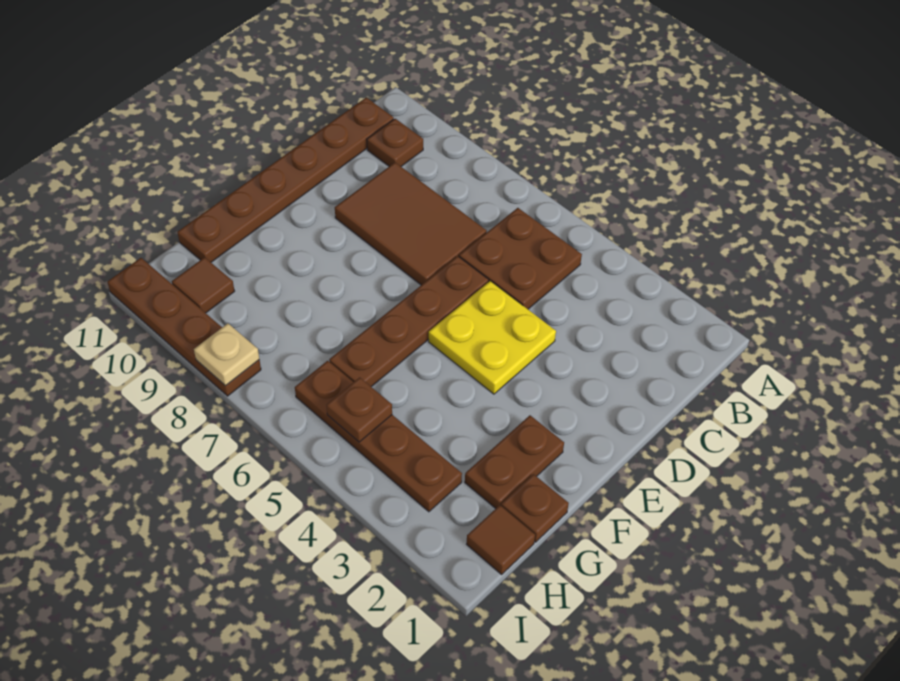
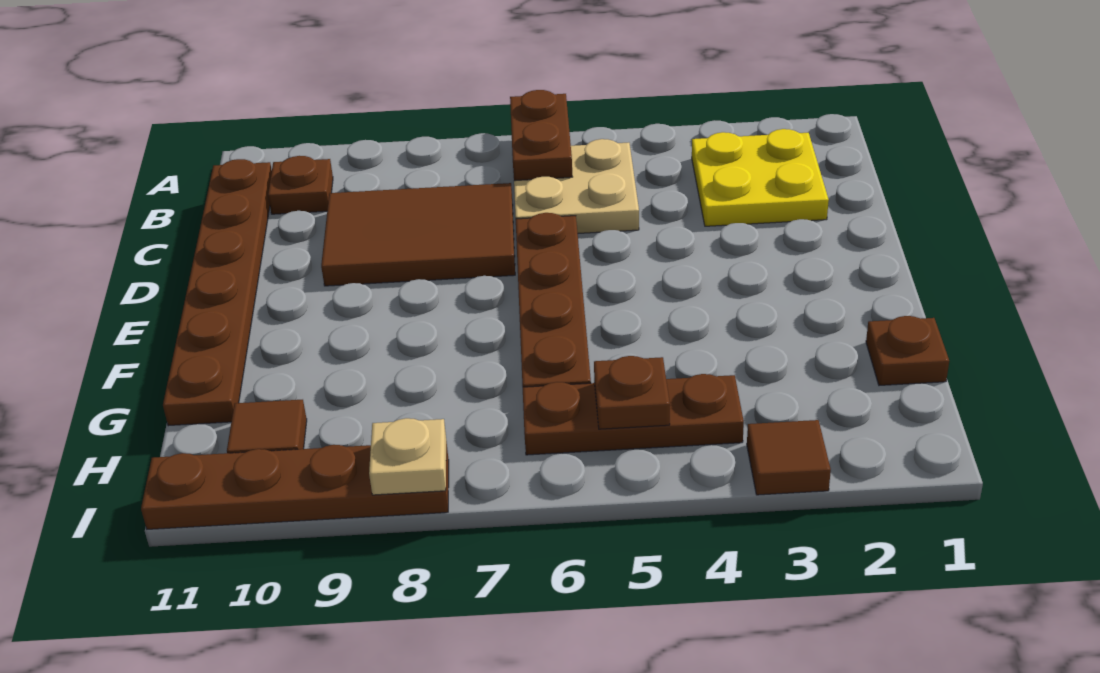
brown 2x2 plate [459,208,582,309] -> tan 2x2 plate [514,139,639,233]
yellow 2x2 plate [429,281,556,394] -> yellow 2x2 plate moved to [692,129,829,226]
brown 1x2 plate [465,415,564,509] -> brown 1x2 plate moved to [510,90,572,181]
brown 1x1 tile [467,505,535,574] -> brown 1x1 tile moved to [747,420,831,495]
brown 1x4 plate [295,361,462,512] -> brown 1x3 plate [523,374,744,455]

